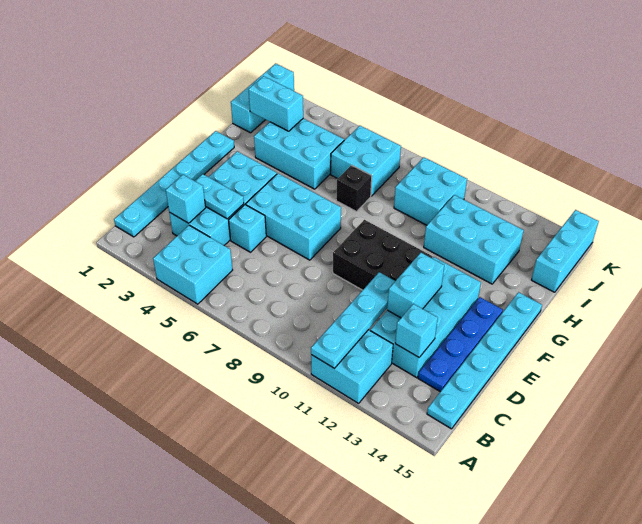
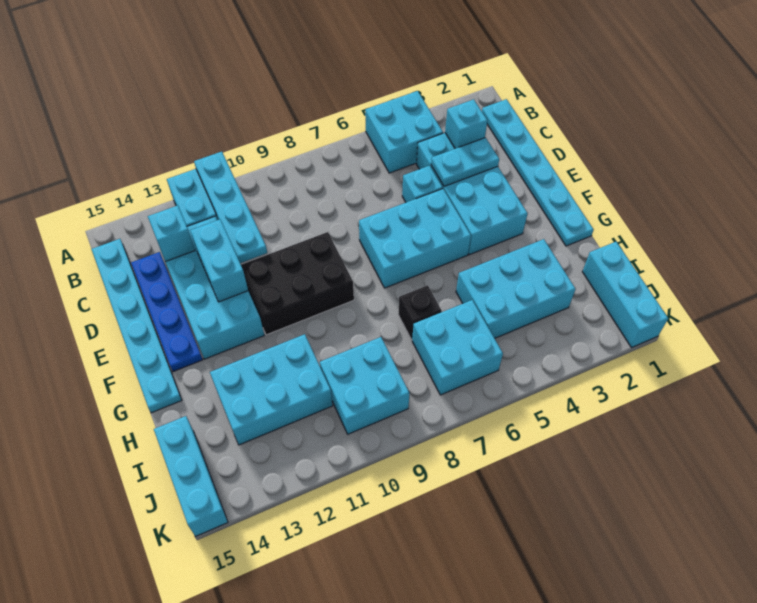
cyan 1x2 brick [248,76,303,131] -> none

